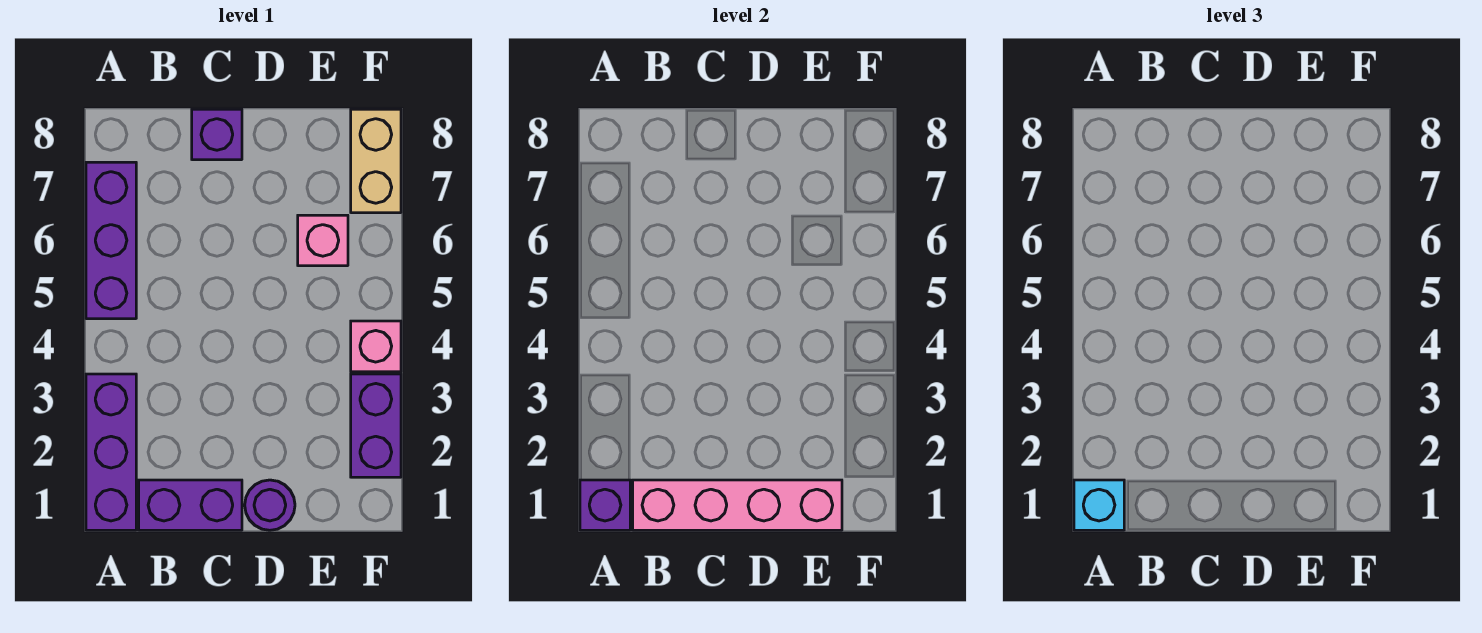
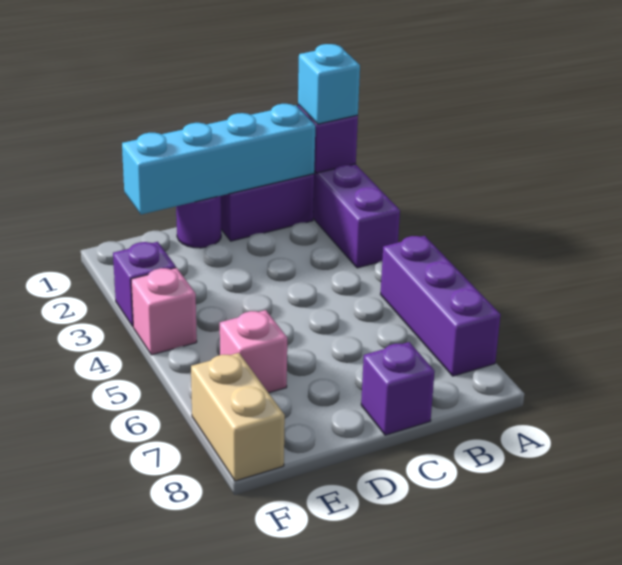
pink 1x4 brick [633,480,842,530] -> cyan 1x4 brick [122,104,315,215]
purple 1x2 brick [351,374,401,477] -> purple 1x1 brick [113,242,176,326]

